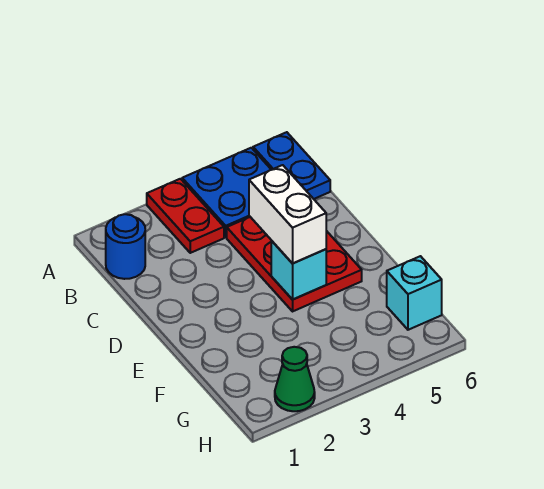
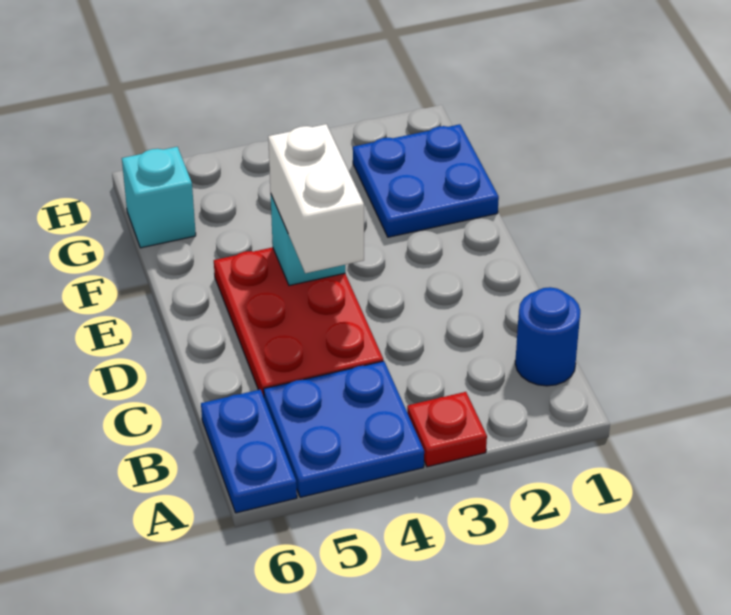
red 1x2 plate [147,179,224,253] -> red 1x1 plate [407,392,487,467]
none -> blue 2x2 plate [353,124,499,237]
green 1x1 cone [275,347,315,411] -> none

